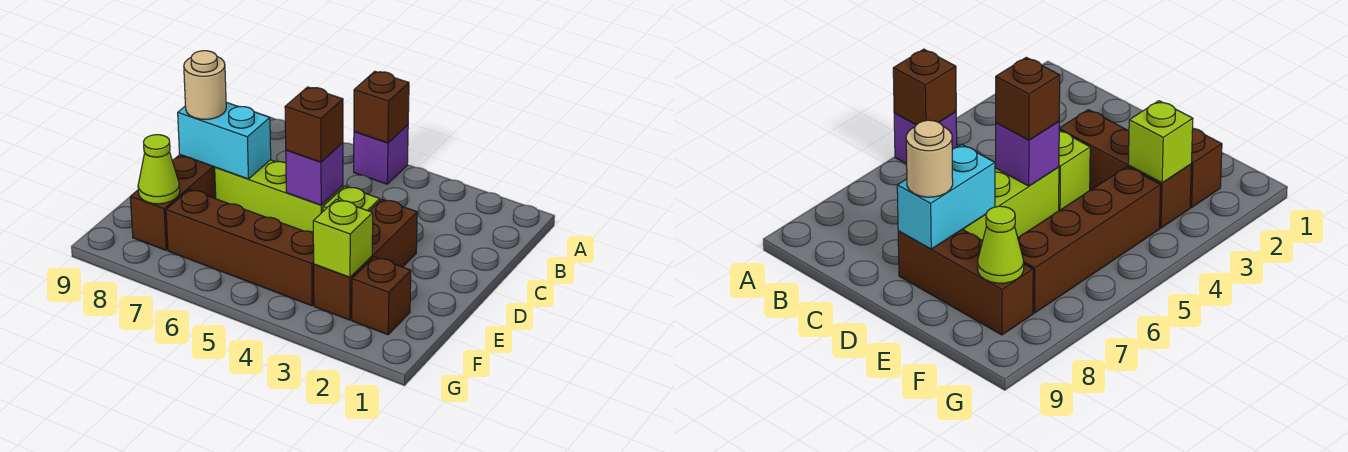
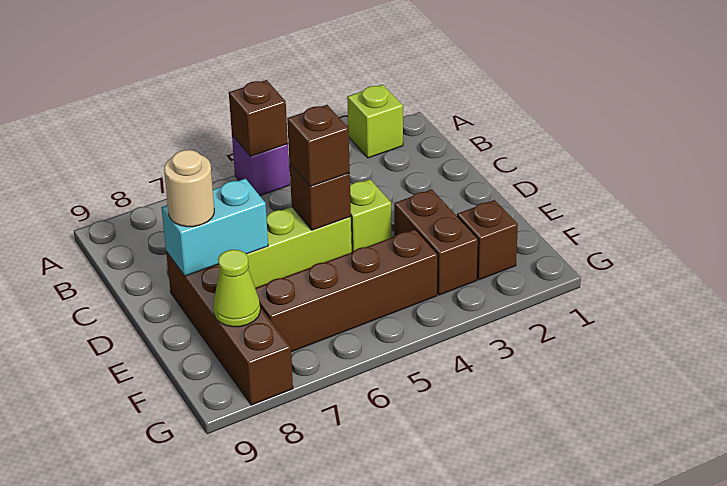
brown 1x3 brick [314,199,417,320] -> brown 1x2 brick [394,190,478,295]
purple 1x1 brick [286,143,343,205] -> brown 1x1 brick [290,164,351,230]
brown 1x3 brick [130,155,216,250] -> brown 1x4 brick [166,251,293,405]
lime 1x1 brick [313,200,373,277] -> lime 1x1 brick moved to [347,85,403,158]

